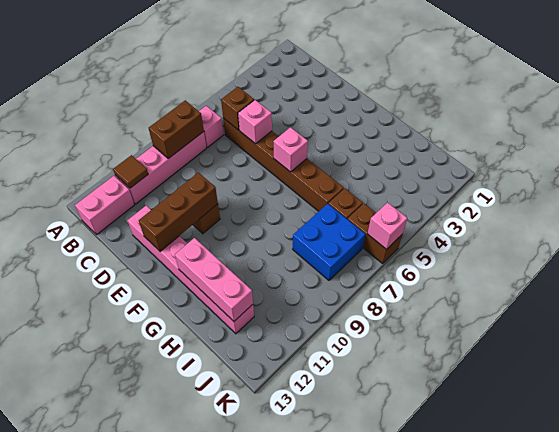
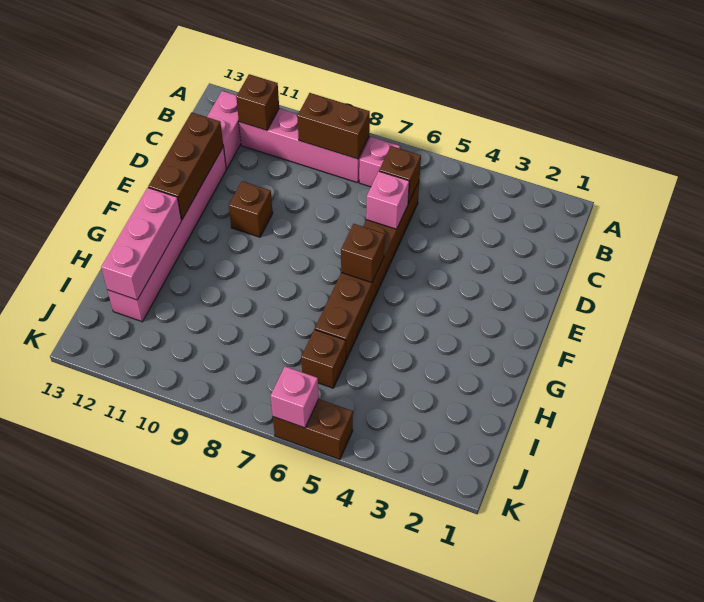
brown 1x1 tile [113,155,148,188] -> brown 1x1 brick [236,74,279,130]
pink 1x2 brick [75,176,134,235] -> pink 1x2 brick turned to [207,91,241,169]
brown 1x3 brick [139,173,218,251] -> brown 1x3 brick turned to [148,112,223,220]
pink 1x1 brick [273,127,308,172] -> brown 1x1 brick [341,224,385,283]
blue 2x2 brick [293,204,365,280] -> none
brown 1x2 brick [347,204,403,264] -> brown 1x2 brick turned to [273,399,353,460]

